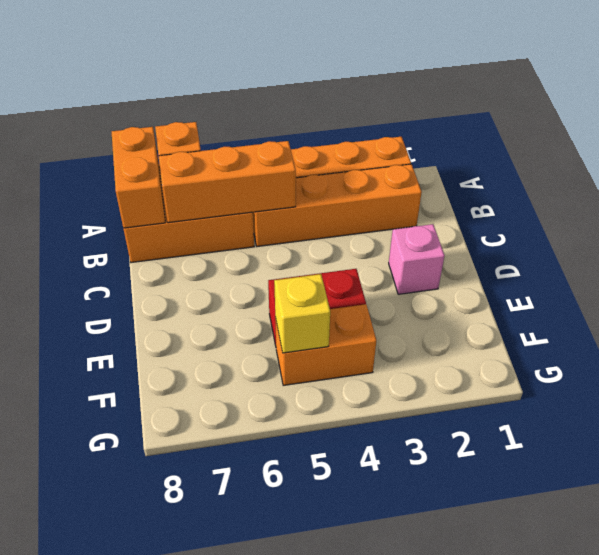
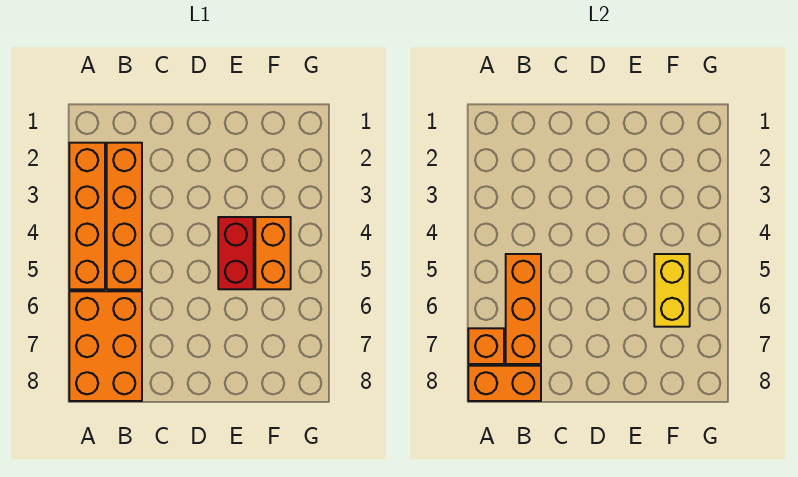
pink 1x1 brick [389,224,445,294] -> none
yellow 1x1 brick [274,274,330,353] -> yellow 1x2 brick [654,254,690,327]

